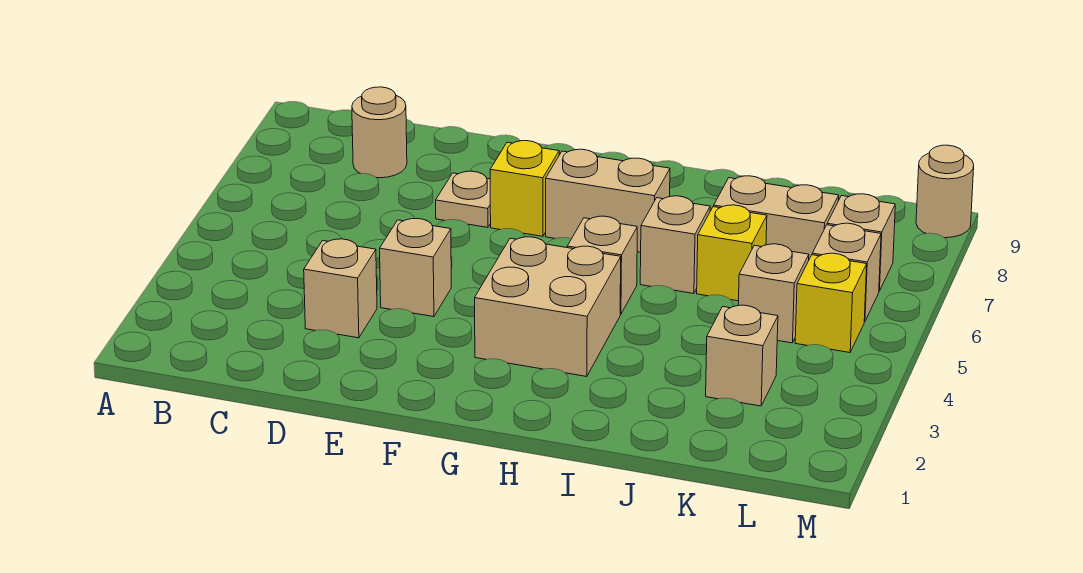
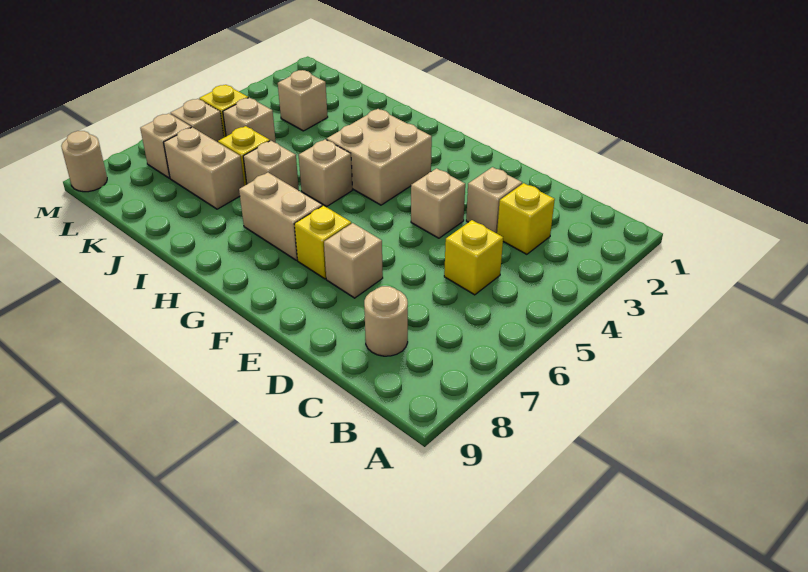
none -> yellow 1x1 brick [497,183,555,254]
none -> yellow 1x1 brick [444,220,503,295]
tan 1x1 plate [436,171,491,227] -> tan 1x1 brick [324,223,383,298]

